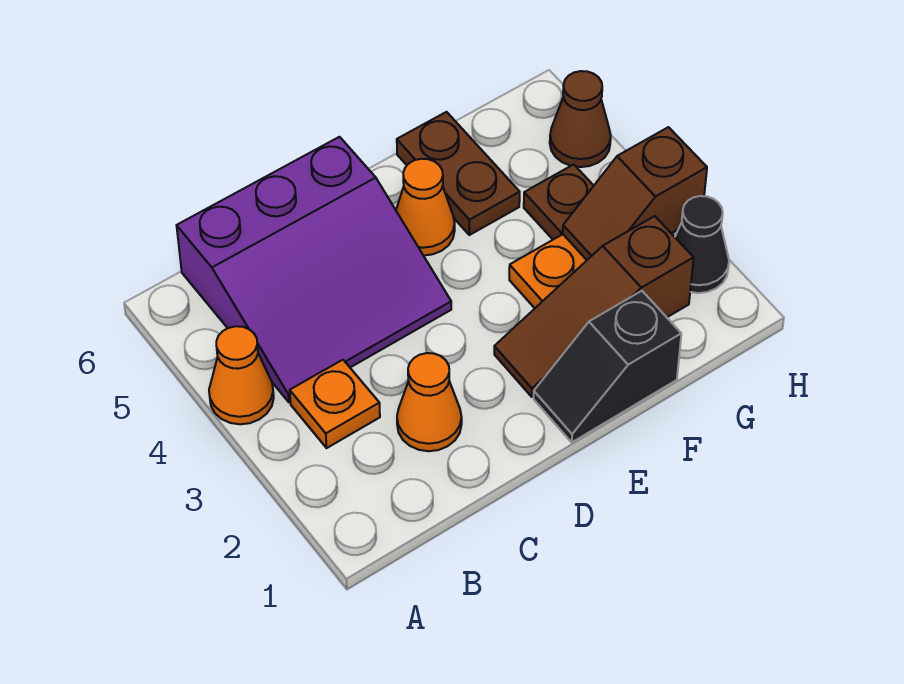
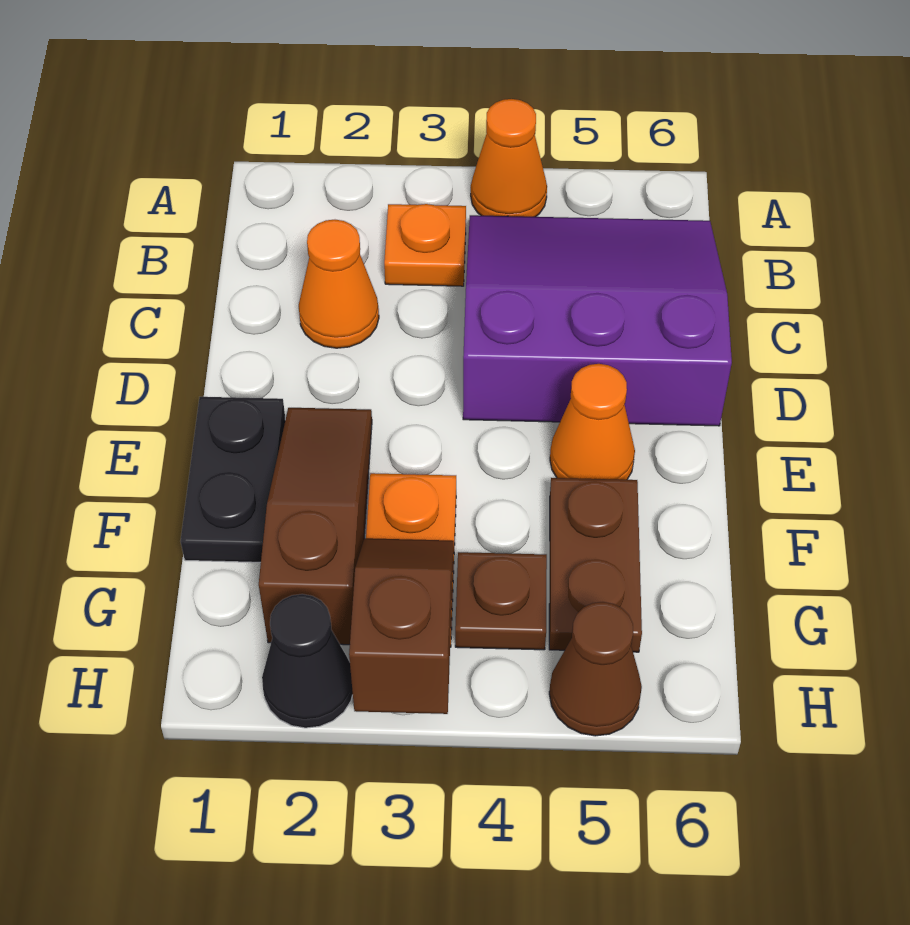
purple 3x3 slope [177,137,451,402] -> purple 3x3 slope turned to [463,215,732,426]
black 1x2 slope [534,291,681,442] -> black 1x2 plate [181,397,285,562]
brown 1x2 plate [397,112,520,235] -> brown 1x2 plate turned to [549,478,642,652]

